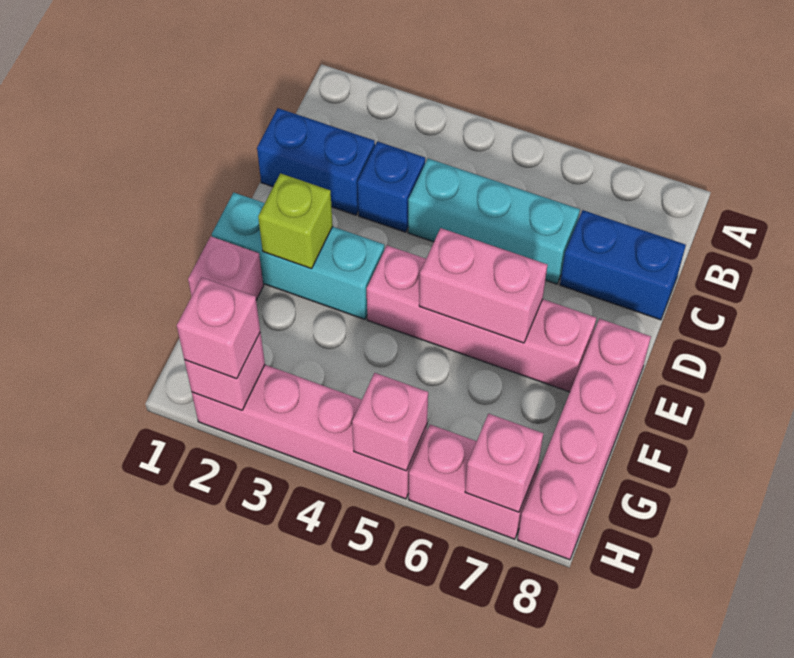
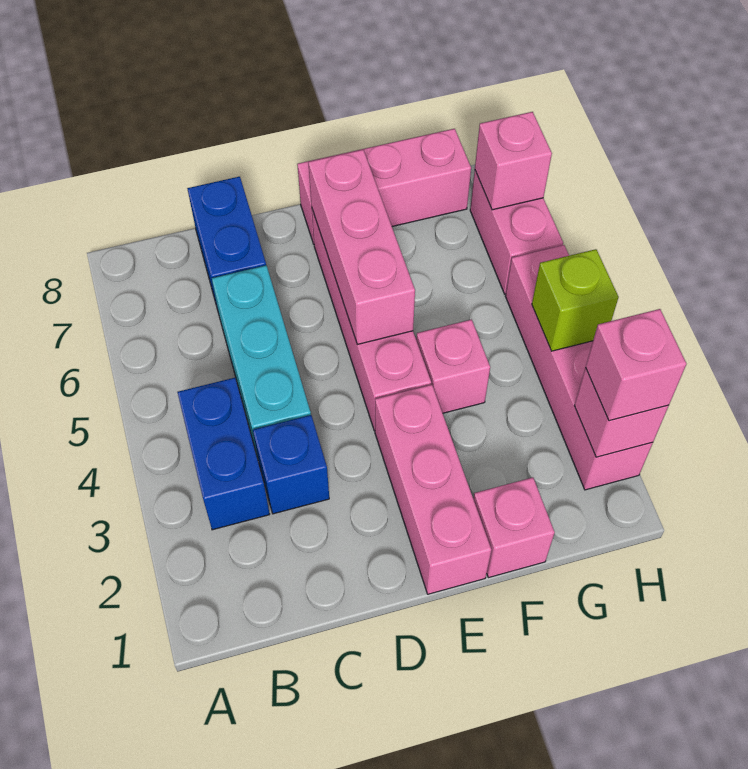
blue 1x2 brick [257,108,375,215] -> blue 1x2 brick moved to [177,378,270,530]
cyan 1x3 brick [212,193,384,319] -> pink 1x3 brick [375,385,491,594]
lime 1x1 brick [258,173,333,269] -> lime 1x1 brick moved to [532,249,619,351]
pink 1x2 brick [419,228,547,343] -> pink 1x3 brick [308,150,415,344]
pink 1x4 brick [518,319,651,560] -> pink 1x3 brick [297,129,471,244]
pink 1x1 brick [352,373,428,471] -> pink 1x1 brick moved to [416,319,490,413]

